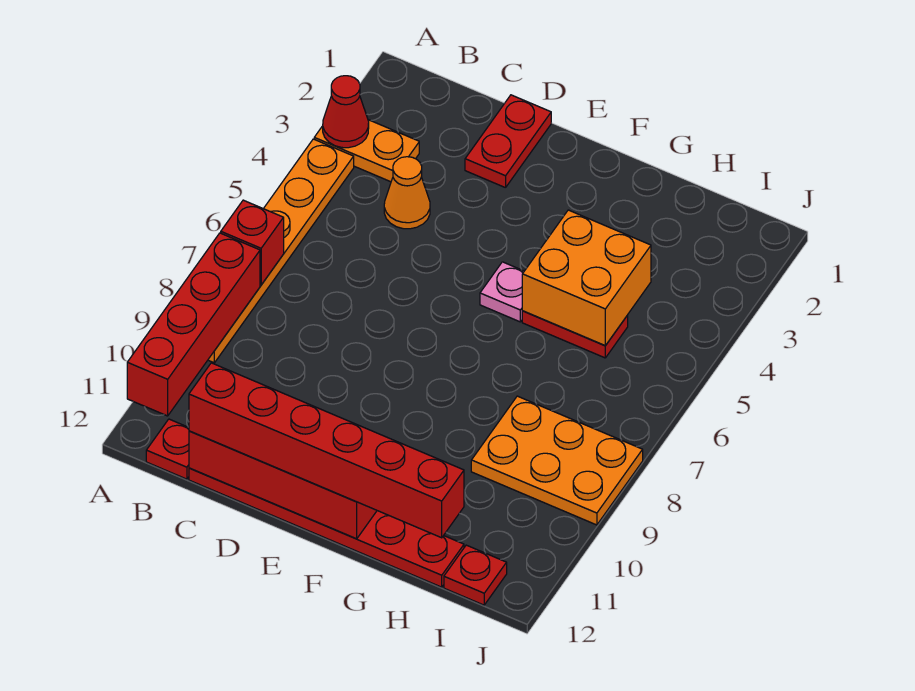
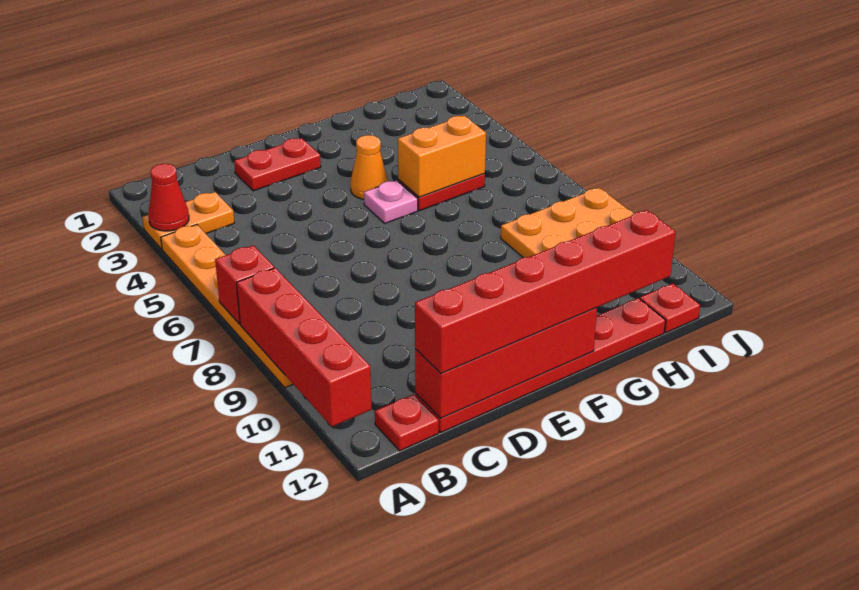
orange 1x1 cone [384,157,430,229] -> orange 1x1 cone moved to [350,135,388,199]
red 1x2 plate [465,95,551,188] -> red 1x2 plate turned to [234,138,321,191]
orange 2x2 brick [522,210,651,346] -> orange 1x2 brick [398,116,486,197]

